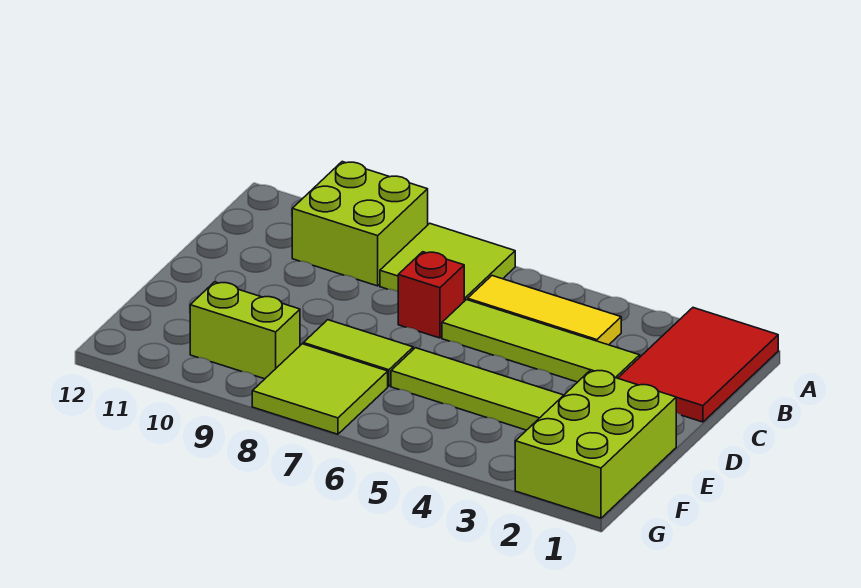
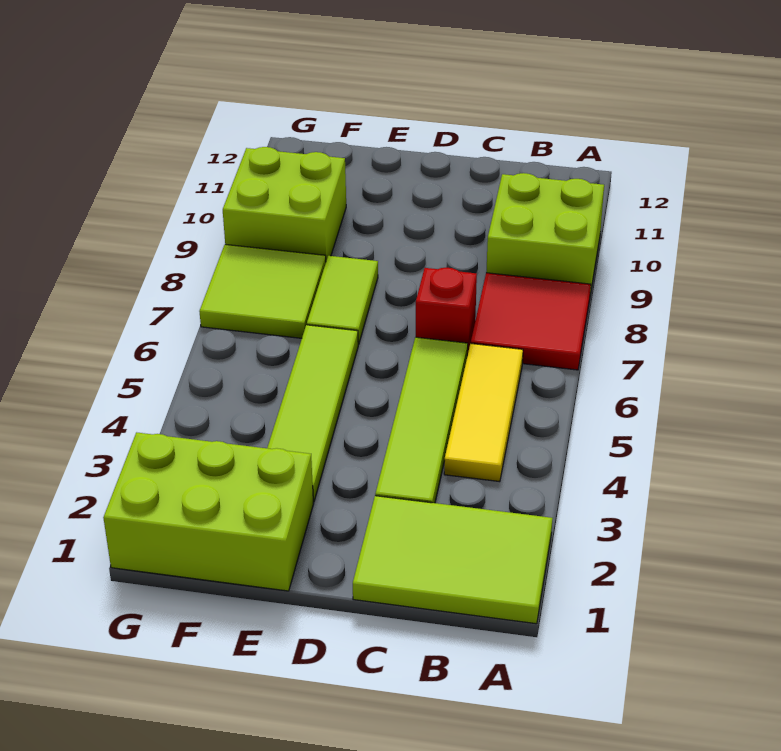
red 2x3 tile [618,308,778,422] -> lime 2x3 tile [353,496,553,624]
lime 2x2 tile [380,223,515,301] -> red 2x2 tile [471,273,591,370]
lime 1x2 brick [190,282,300,379] -> lime 2x2 brick [223,147,346,260]

